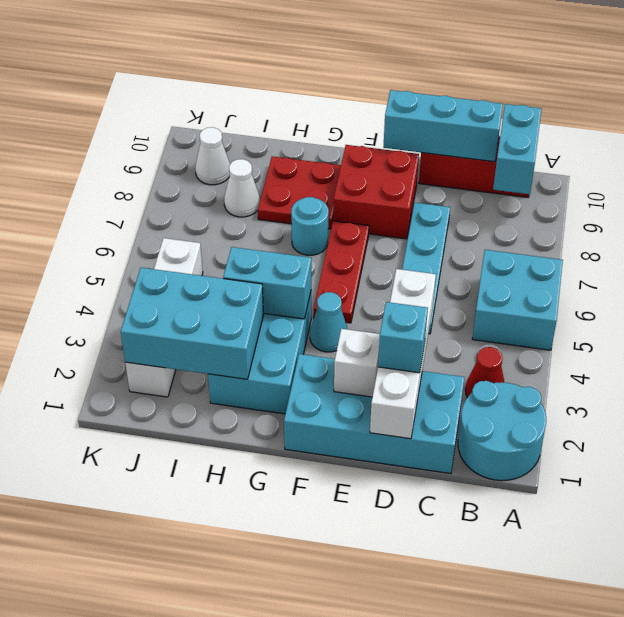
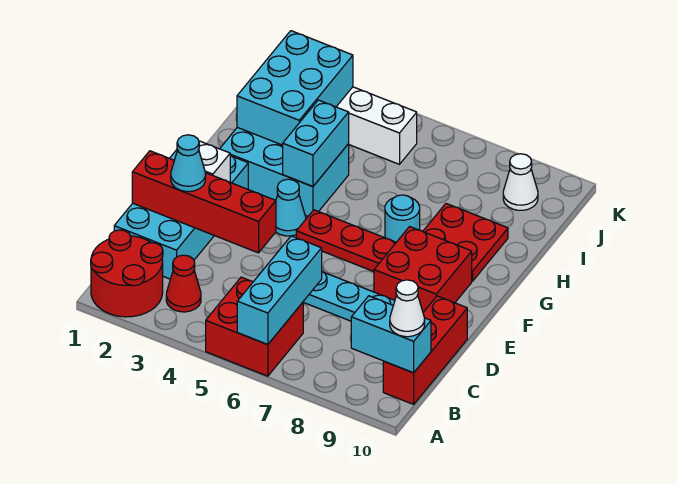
cyan 2x2 round brick [458,381,546,481] -> red 2x2 round brick [91,230,163,317]
cyan 2x2 brick [472,250,563,350] -> red 2x2 brick [206,277,303,376]
cyan 1x3 brick [383,90,503,162] -> cyan 1x3 brick moved to [237,236,322,345]
white 1x4 brick [370,269,436,439] -> red 1x4 brick [132,151,276,253]
cyan 1x1 brick [378,302,428,373] -> cyan 1x1 cone [171,135,206,192]
white 1x1 cone [224,159,260,217] -> white 1x1 cone moved to [390,280,425,337]

